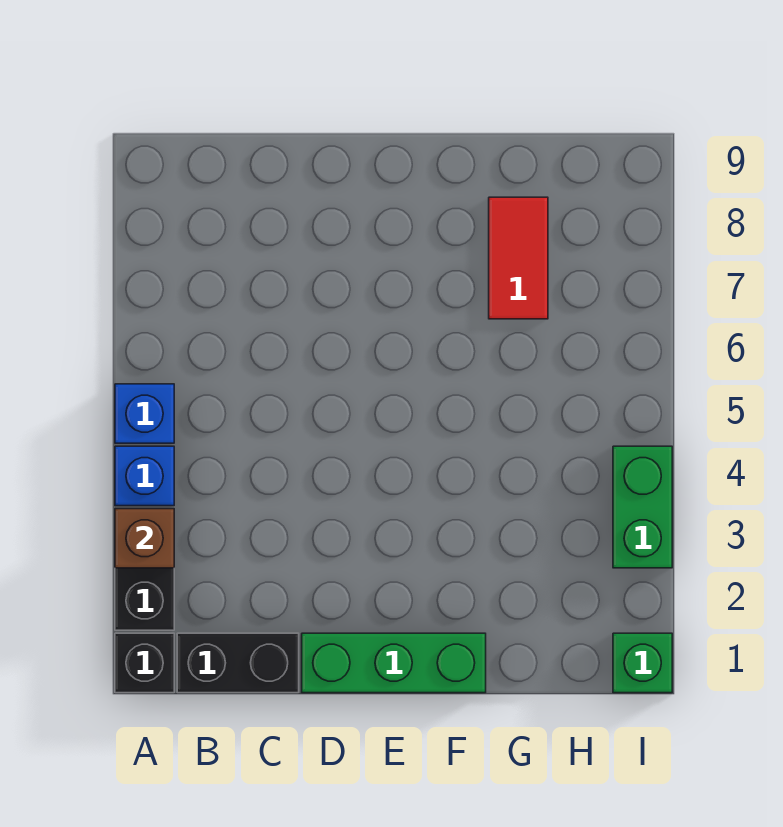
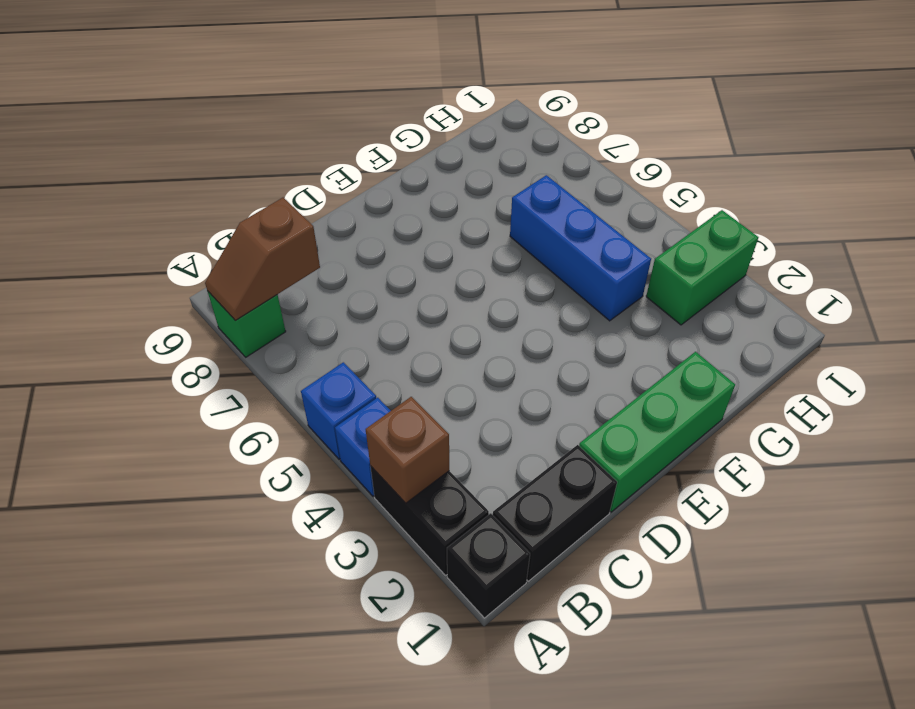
none -> brown 1x2 slope [205,198,320,320]
none -> blue 1x3 brick [510,175,651,321]
red 1x2 tile [489,197,548,319] -> none
green 1x1 brick [613,633,672,693] -> green 1x1 brick moved to [208,292,286,357]
green 1x2 brick [613,446,672,568] -> green 1x2 brick turned to [646,210,758,325]

